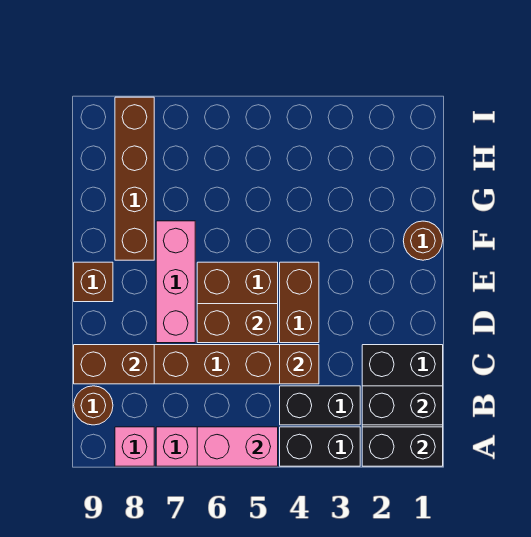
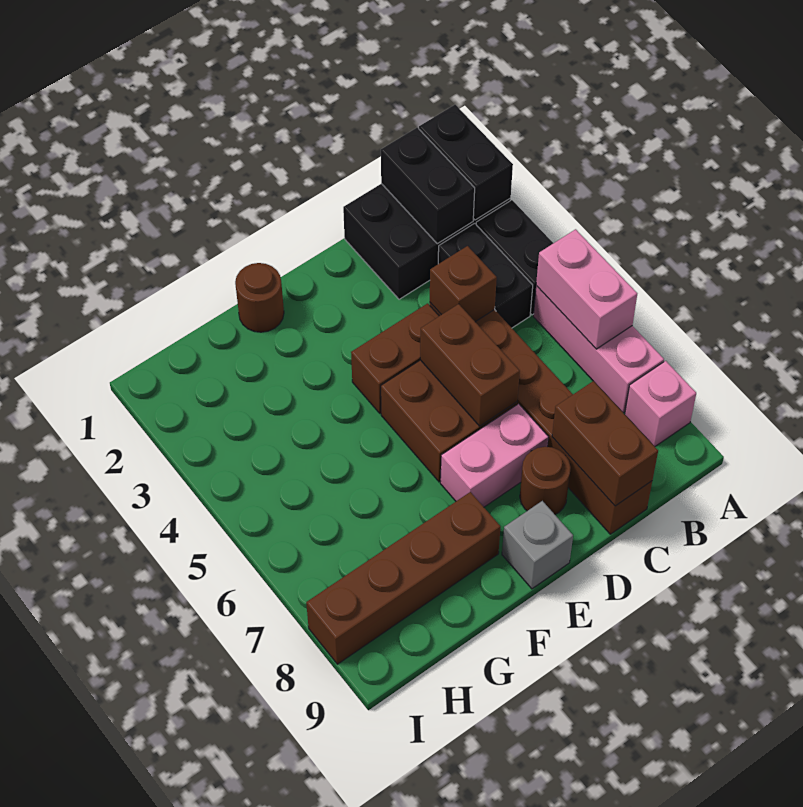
brown 1x1 round brick [74,386,113,425] -> brown 1x1 round brick moved to [520,447,571,514]
pink 1x3 brick [156,221,195,343] -> pink 1x2 brick [440,404,549,507]
brown 1x1 brick [74,262,113,302] -> grey 1x1 brick [502,501,573,589]

